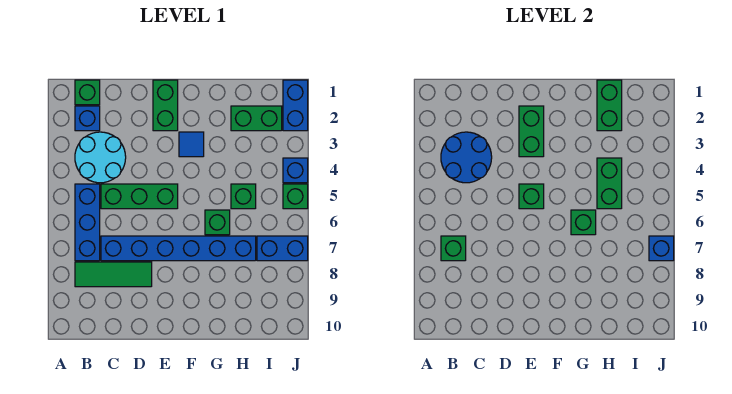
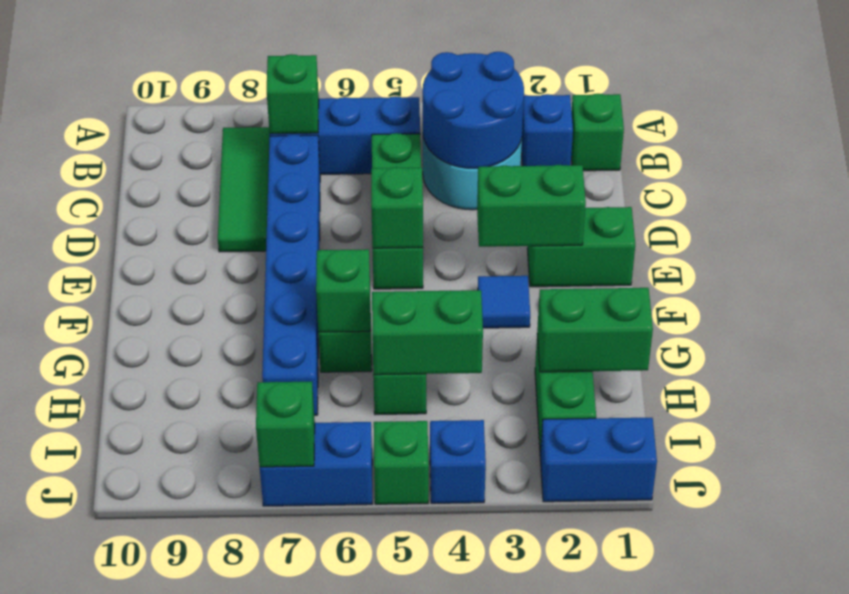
blue 1x2 brick [257,236,308,261] -> blue 1x2 brick turned to [260,422,372,506]
blue 1x1 brick [649,236,674,261] -> green 1x1 brick [256,382,315,467]

